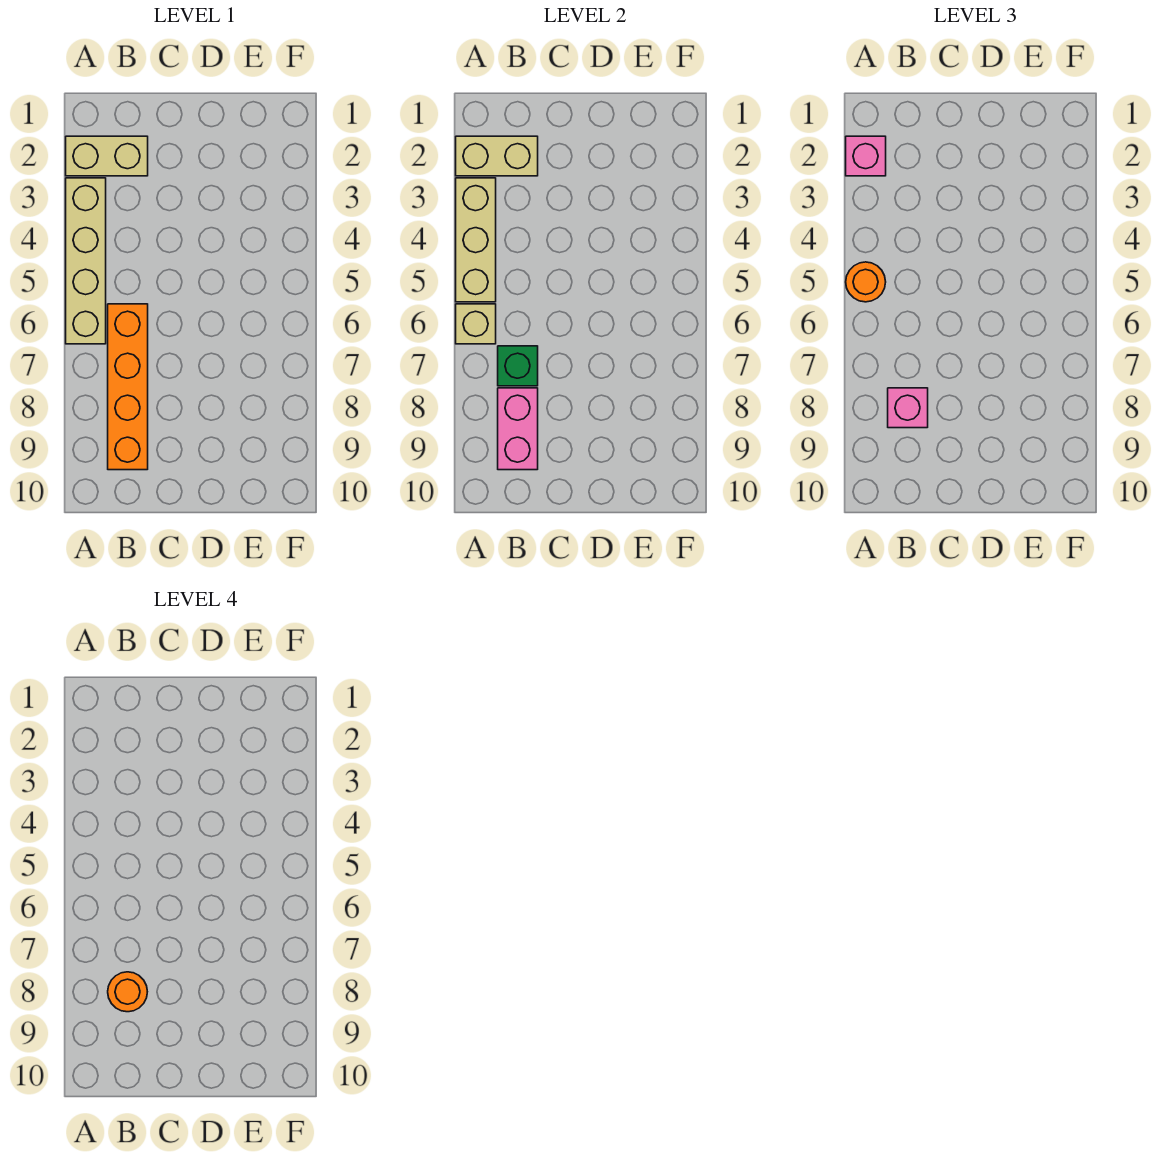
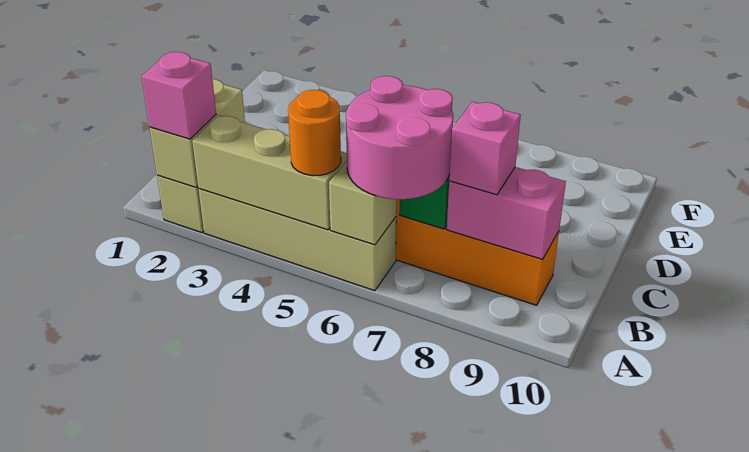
none -> pink 2x2 round brick [346,76,453,199]
orange 1x1 round brick [108,972,147,1012] -> none

